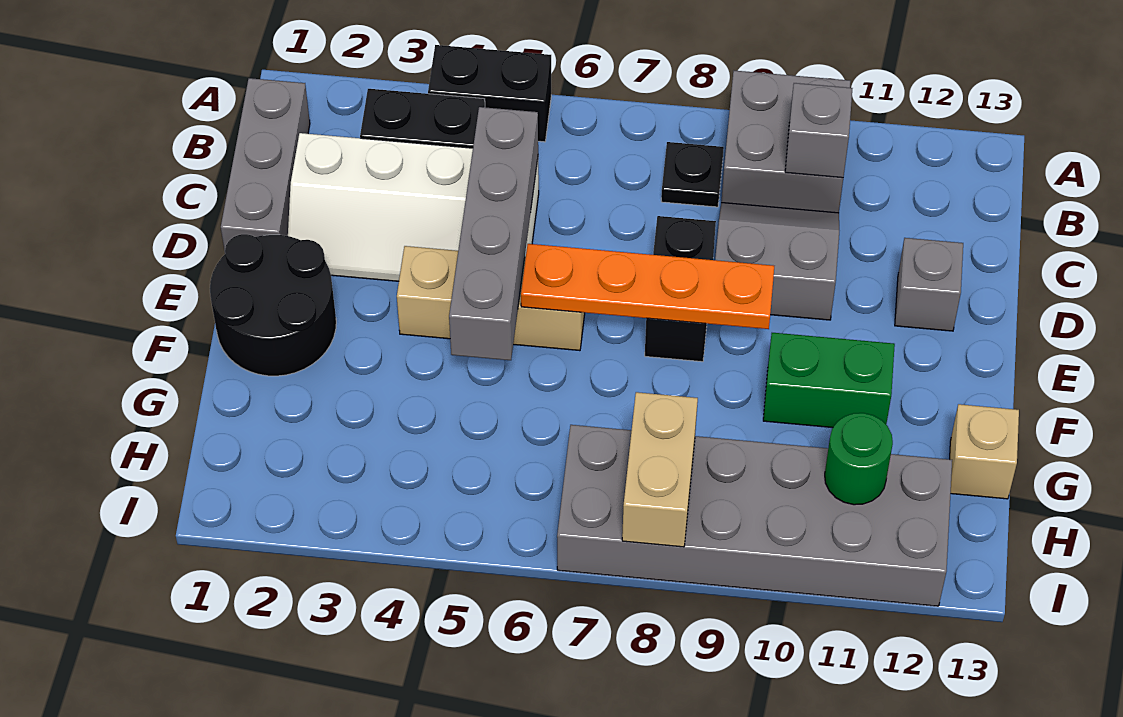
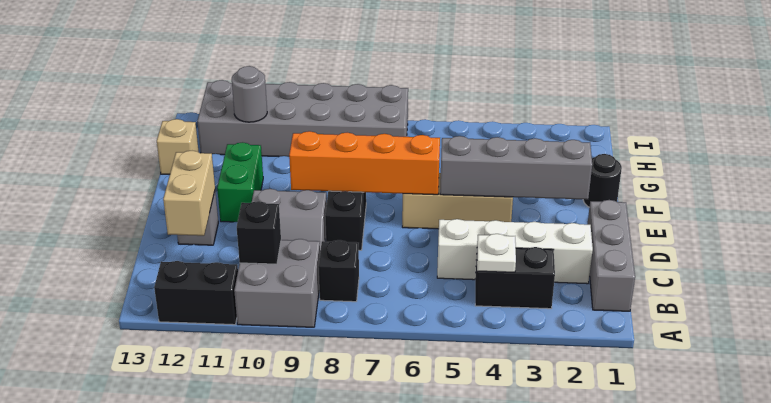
black 1x2 brick [428,45,551,142] -> black 1x2 brick moved to [154,261,238,325]
none -> white 1x1 plate [477,234,516,272]
black 1x1 plate [661,142,724,207] -> black 1x1 brick [318,240,359,302]
grey 1x1 brick [785,83,853,178] -> black 1x1 brick [237,201,281,264]
grey 1x4 brick [449,107,538,360] -> grey 1x4 brick turned to [440,136,592,200]
black 2x2 round brick [210,234,336,376] -> black 1x1 round brick [583,154,622,207]
orange 1x4 plate [521,244,774,329] -> orange 1x4 brick [289,131,440,195]
green 1x2 brick [763,333,895,428] -> green 1x2 brick turned to [217,142,263,222]
tan 1x2 brick [622,392,698,547] -> tan 1x2 brick moved to [163,151,215,236]
green 1x1 round brick [825,413,893,505] -> grey 1x1 round brick [232,66,267,122]

